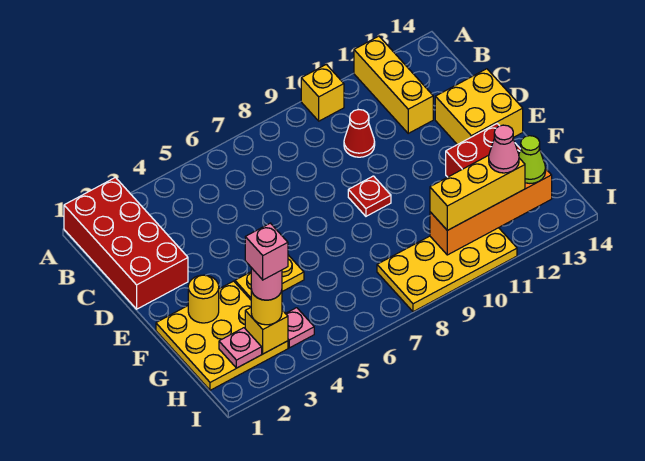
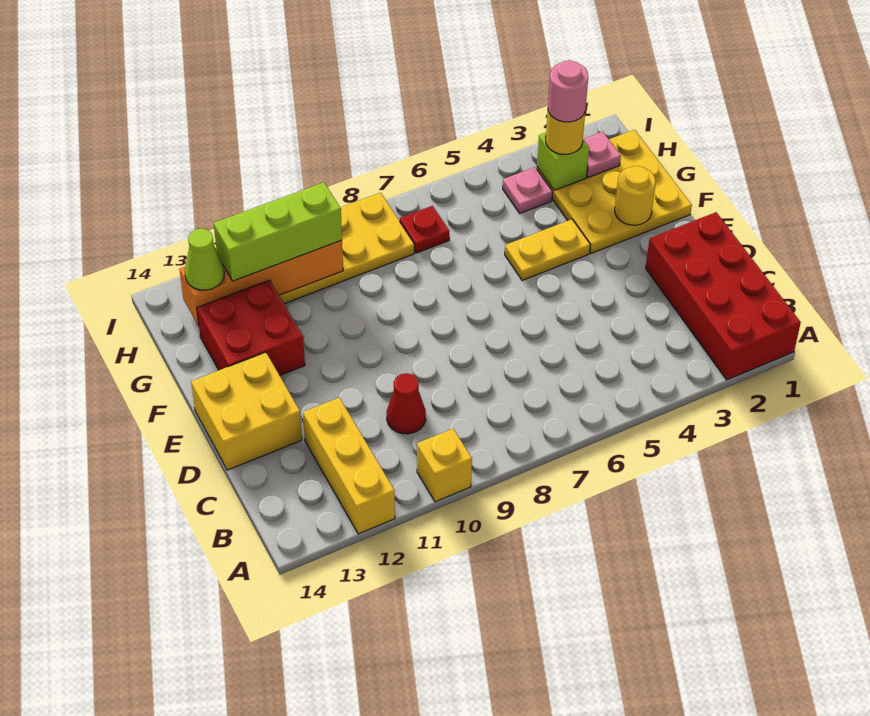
red 1x1 plate [348,176,391,216] -> red 1x1 plate moved to [400,206,449,253]
yellow 1x1 brick [245,308,288,354] -> lime 1x1 brick [537,133,589,190]
pink 1x1 brick [245,223,288,280] -> none
yellow 1x3 brick [430,155,525,230] -> lime 1x3 brick [214,182,342,281]
pink 1x1 cone [489,125,519,173] -> none

